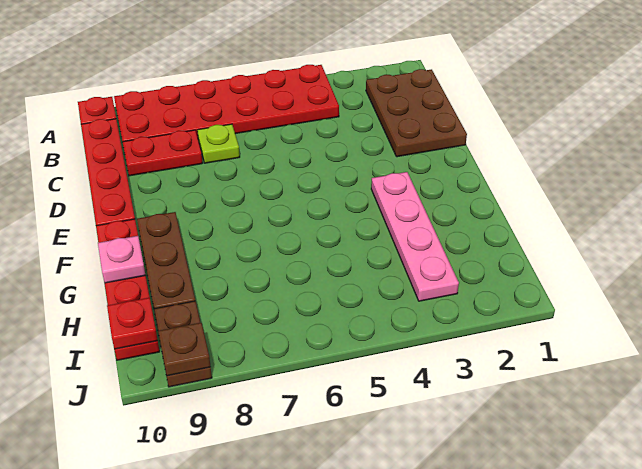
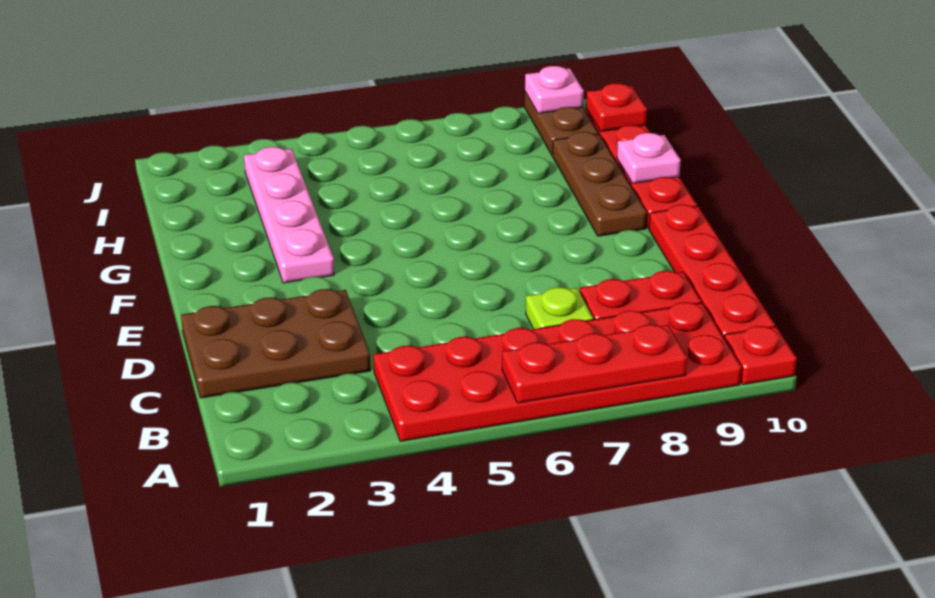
none -> red 1x3 plate [502,325,687,403]
brown 2x3 plate [366,69,467,157] -> brown 2x3 plate turned to [181,289,371,398]
brown 1x1 plate [158,323,211,376] -> pink 1x1 plate [525,66,584,113]

